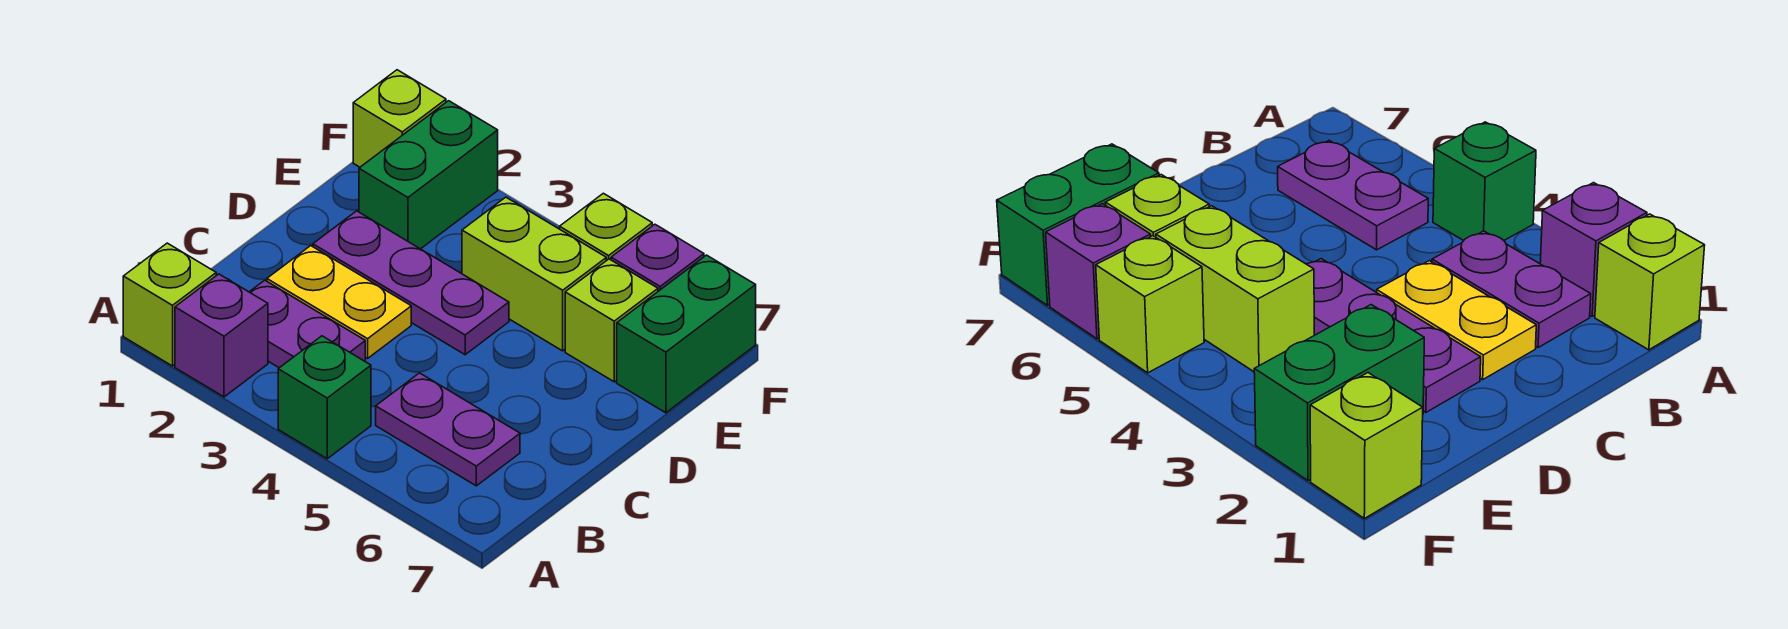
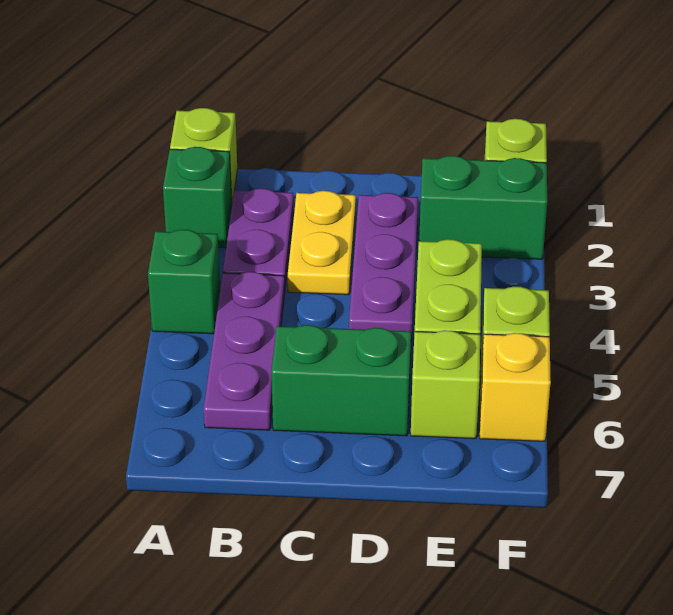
purple 1x1 brick [175,274,268,397] -> green 1x1 brick [163,147,232,248]
purple 1x2 plate [376,373,520,486] -> purple 1x3 plate [204,272,285,430]
green 1x2 brick [617,255,756,413] -> green 1x2 brick moved to [272,325,411,436]
purple 1x1 brick [611,224,704,291] -> yellow 1x1 brick [480,333,551,441]

